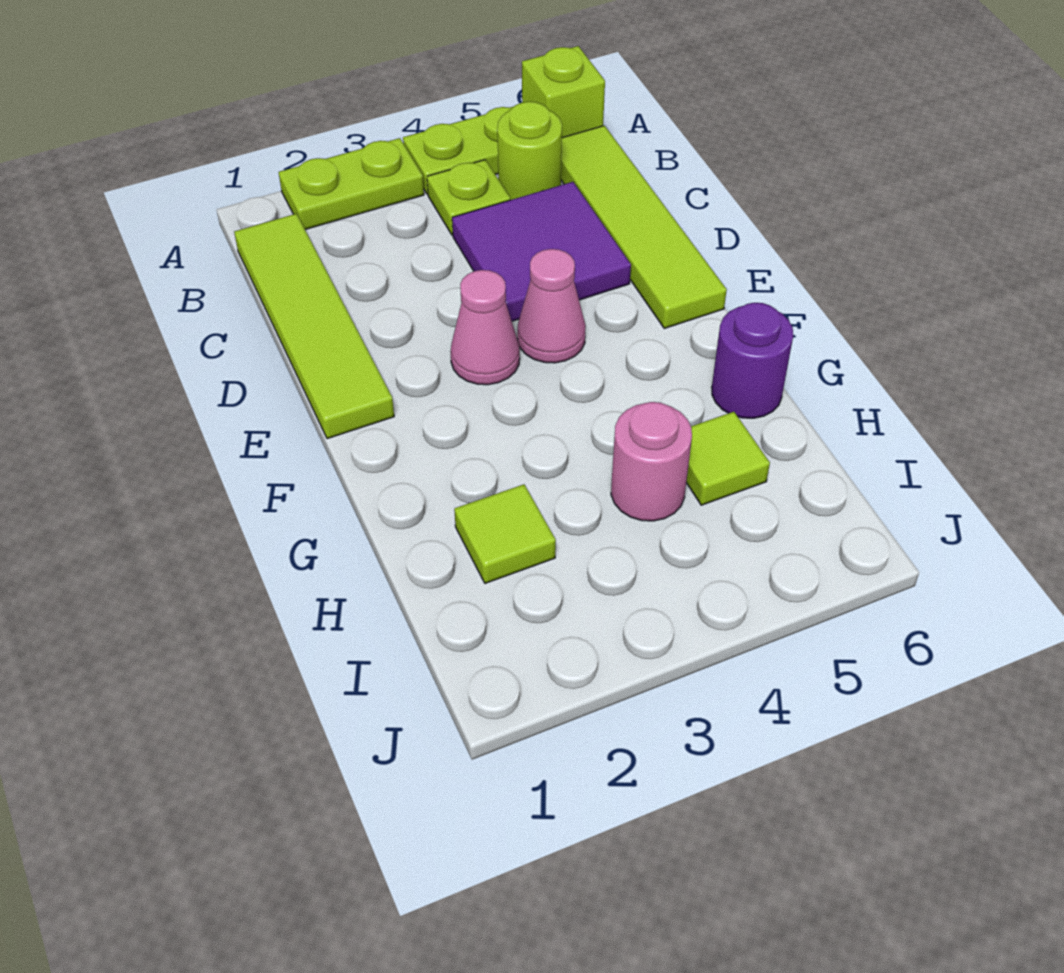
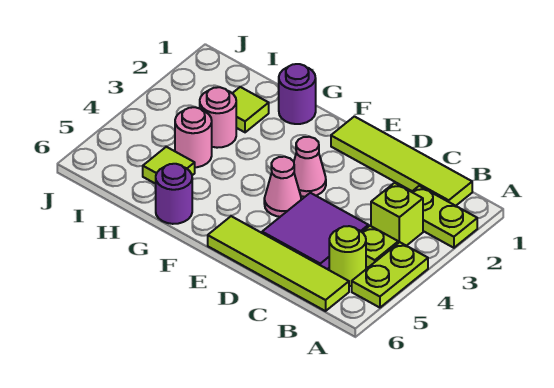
lime 1x2 plate [279,138,424,230] -> lime 1x2 plate turned to [412,186,477,248]
lime 1x1 brick [522,46,605,137] -> lime 1x1 brick moved to [371,183,423,246]
none -> purple 1x1 round brick [279,64,316,124]
none -> pink 1x1 round brick [200,87,236,148]

